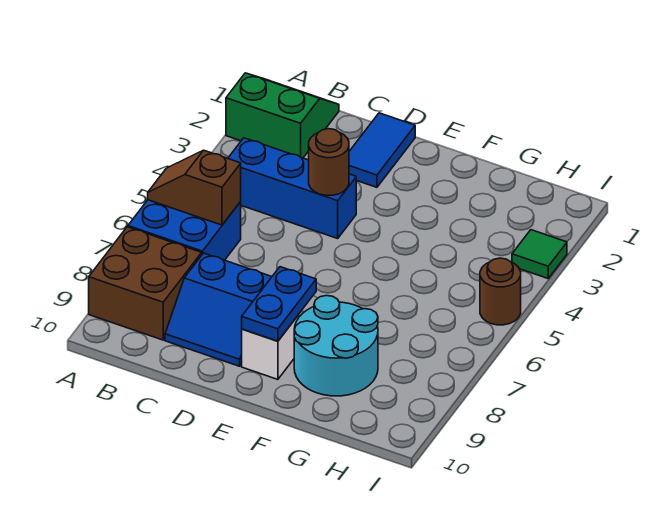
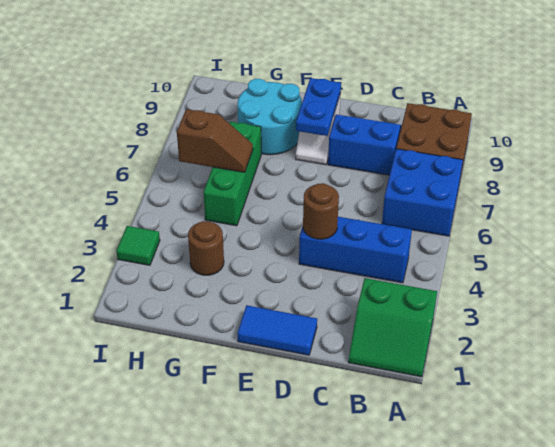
brown 1x2 slope [148,150,241,225] -> brown 1x2 slope moved to [177,109,253,172]
blue 1x2 tile [349,113,415,187] -> blue 1x2 tile turned to [237,305,317,355]
none -> green 1x3 brick [203,122,261,226]
brown 1x1 round brick [480,258,521,325] -> brown 1x1 round brick moved to [188,221,224,275]

